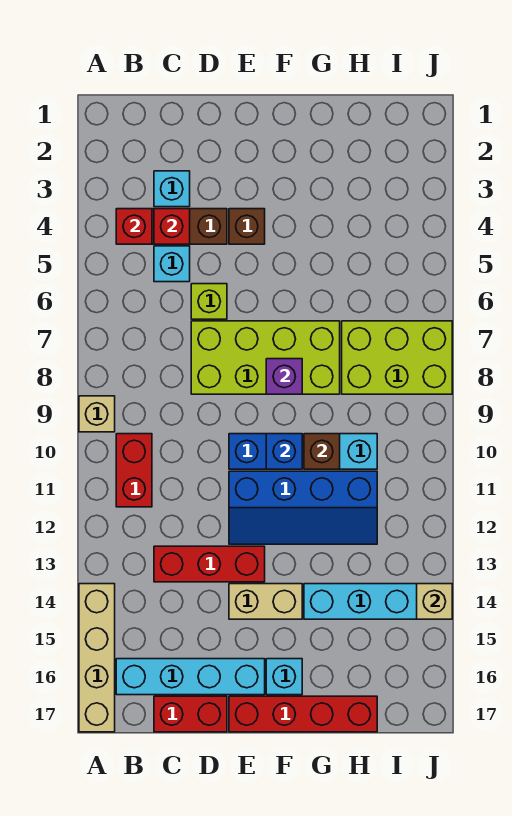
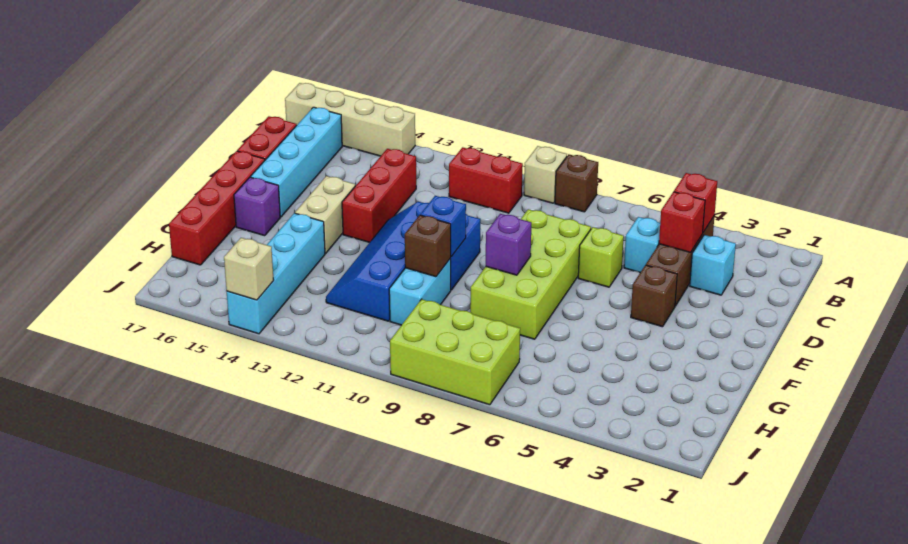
none -> brown 1x1 brick [555,154,598,212]
cyan 1x1 brick [266,659,302,695] -> purple 1x1 brick [234,177,280,236]
lime 2x3 brick [342,321,452,394] -> lime 2x3 brick turned to [390,299,520,405]

